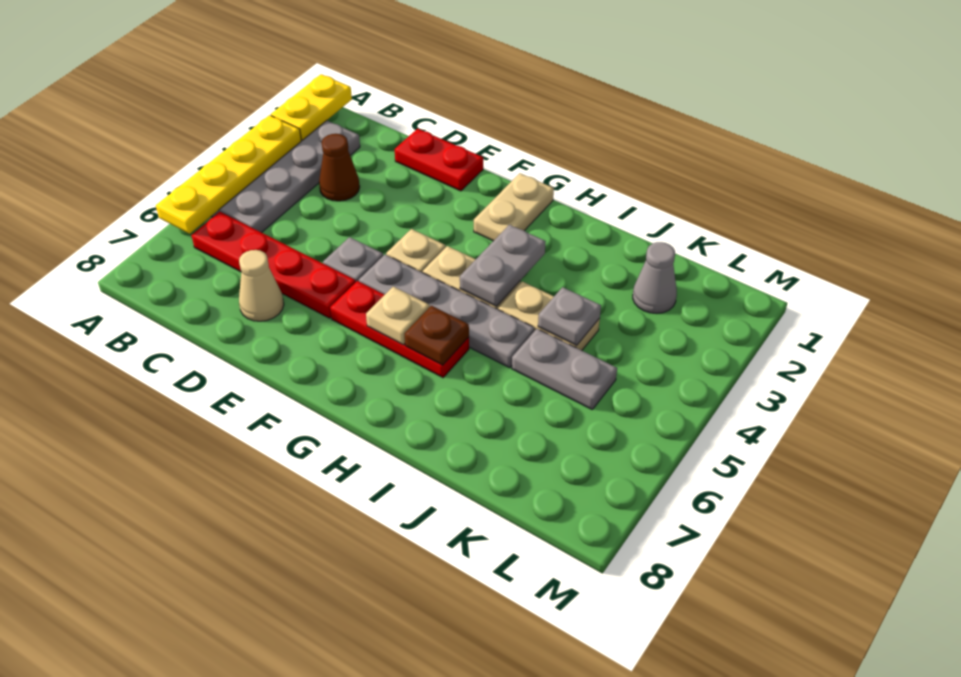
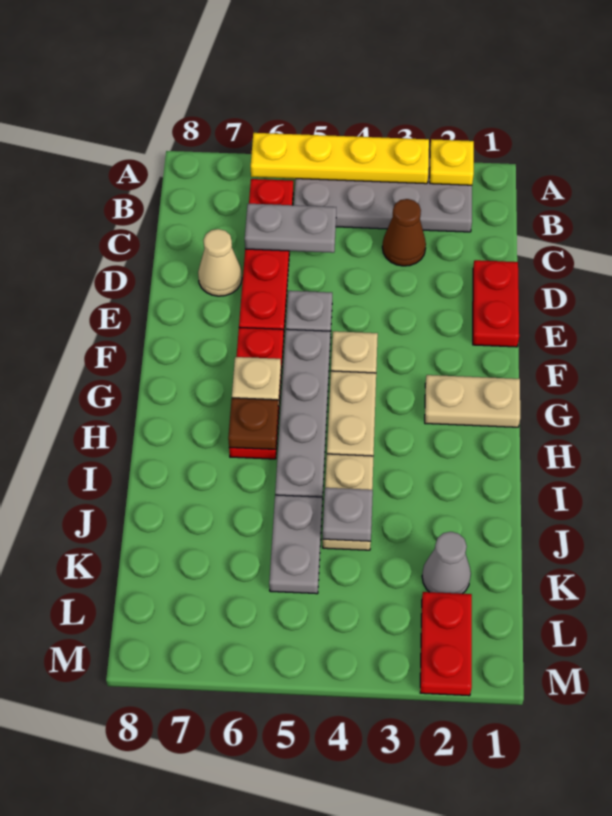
yellow 1x2 plate [271,74,352,140] -> yellow 1x1 plate [430,139,474,185]
grey 1x2 plate [460,225,546,306] -> grey 1x2 plate moved to [245,204,336,253]
none -> red 1x2 plate [420,592,472,696]

